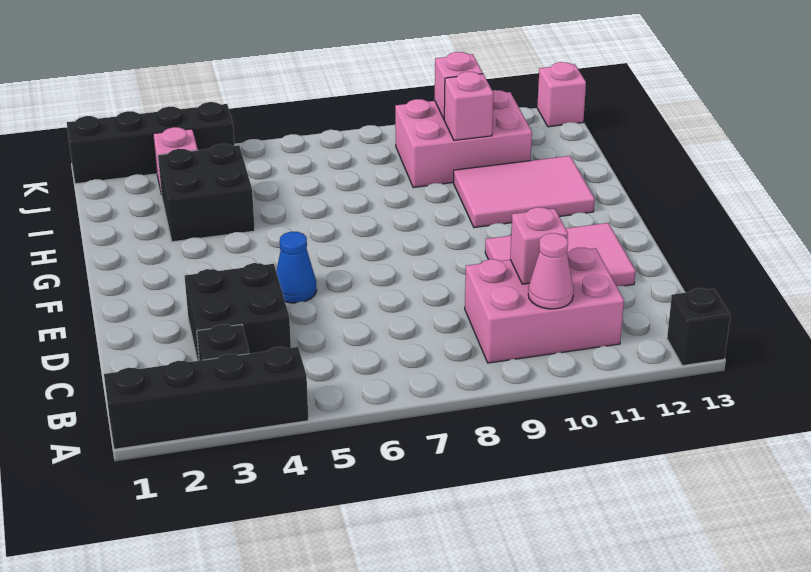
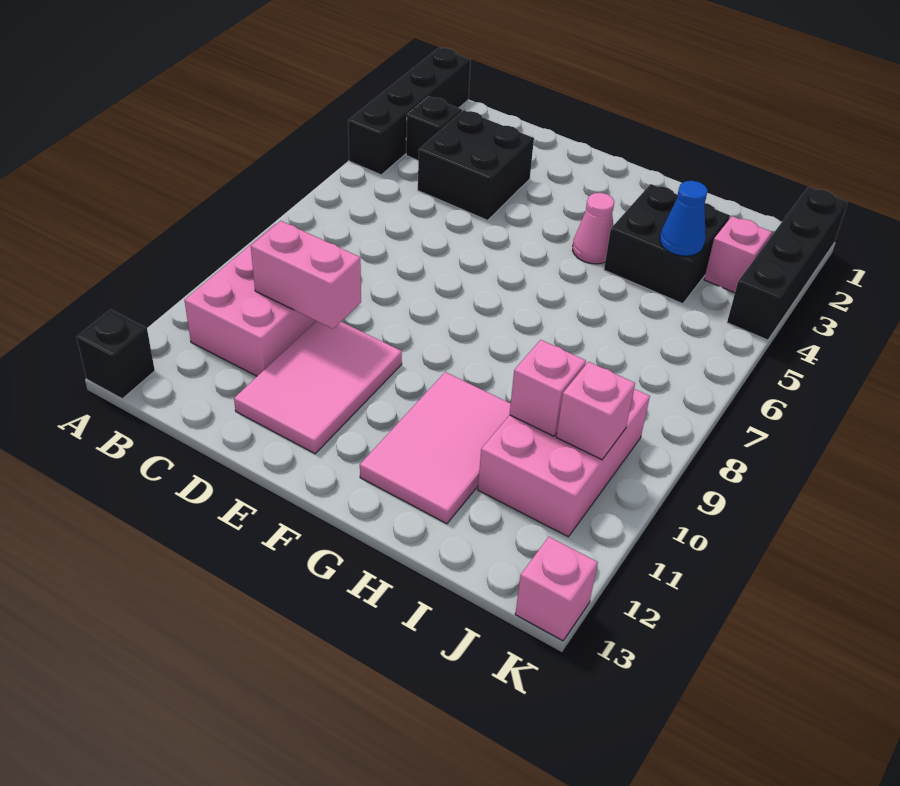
pink 1x1 cone [528,233,574,309] -> pink 1x1 cone moved to [573,193,614,264]
pink 1x1 brick [510,207,568,284] -> pink 1x2 brick [251,221,361,329]
blue 1x1 cone [276,232,317,303] -> blue 1x1 cone moved to [660,181,708,256]

